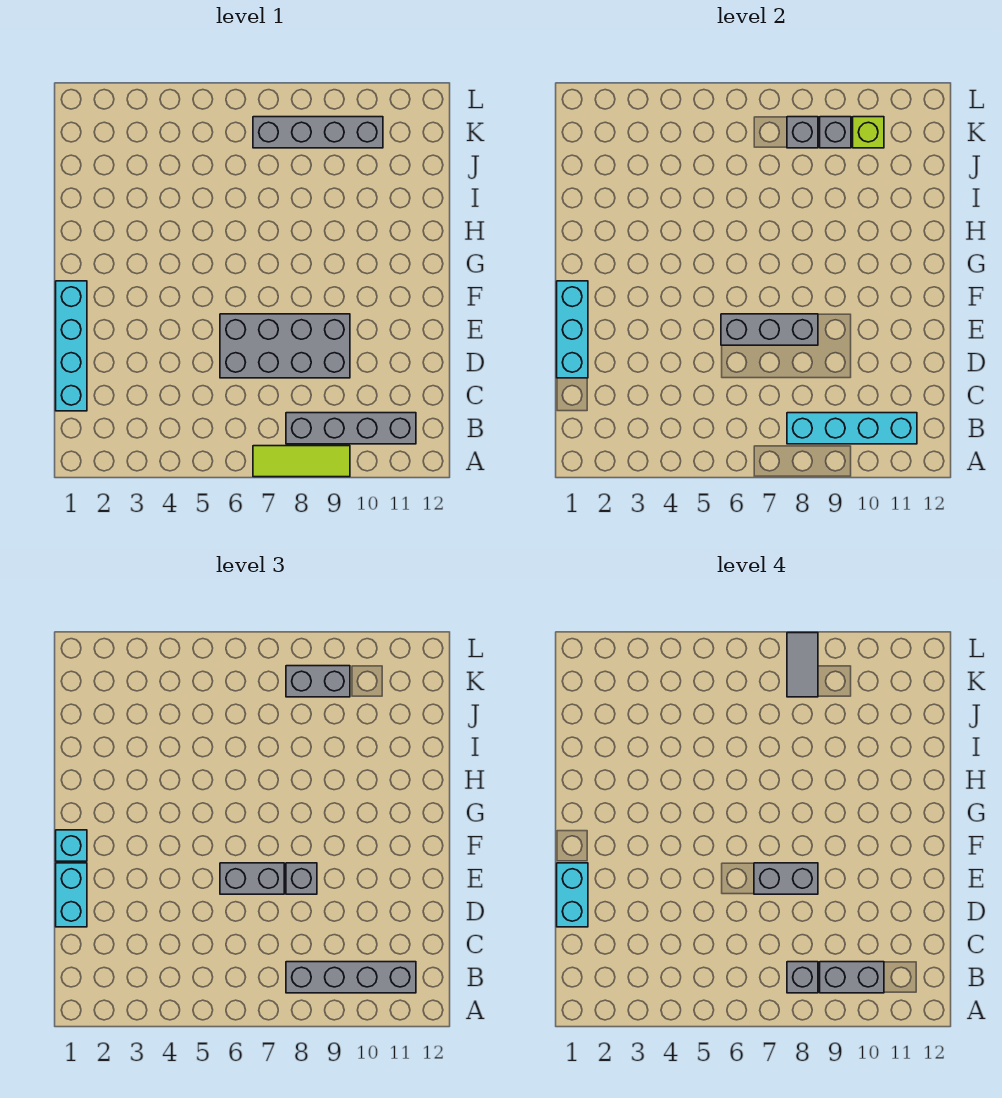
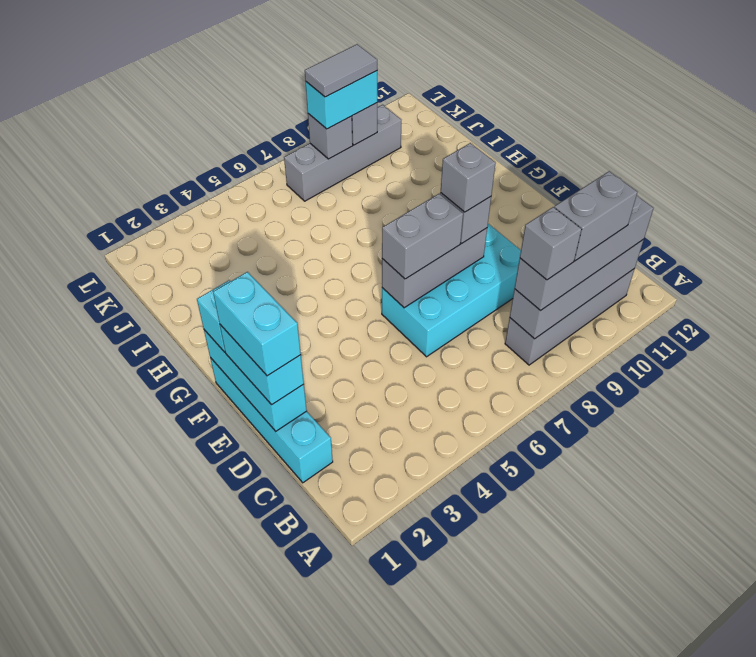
lime 1x3 tile [253,446,350,477] -> none
cyan 1x4 brick [787,413,917,444] -> grey 1x4 brick [510,239,644,339]
grey 2x4 brick [220,314,350,378] -> cyan 2x4 brick [382,224,521,357]
grey 1x2 brick [754,863,818,894] -> grey 1x1 brick [441,143,496,212]
grey 1x2 brick [286,666,350,697] -> cyan 1x2 brick [306,71,377,129]
grey 1x2 tile [787,633,818,697] -> grey 1x2 tile turned to [305,44,377,97]
lime 1x1 brick [853,117,884,148] -> none

